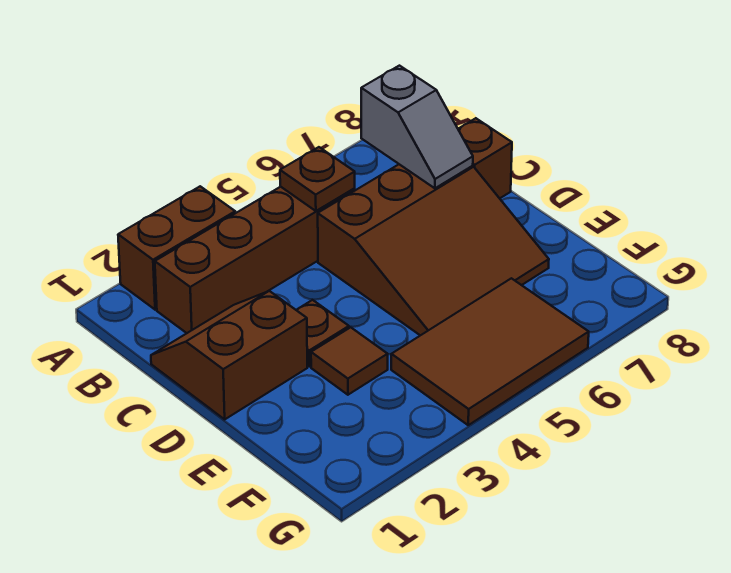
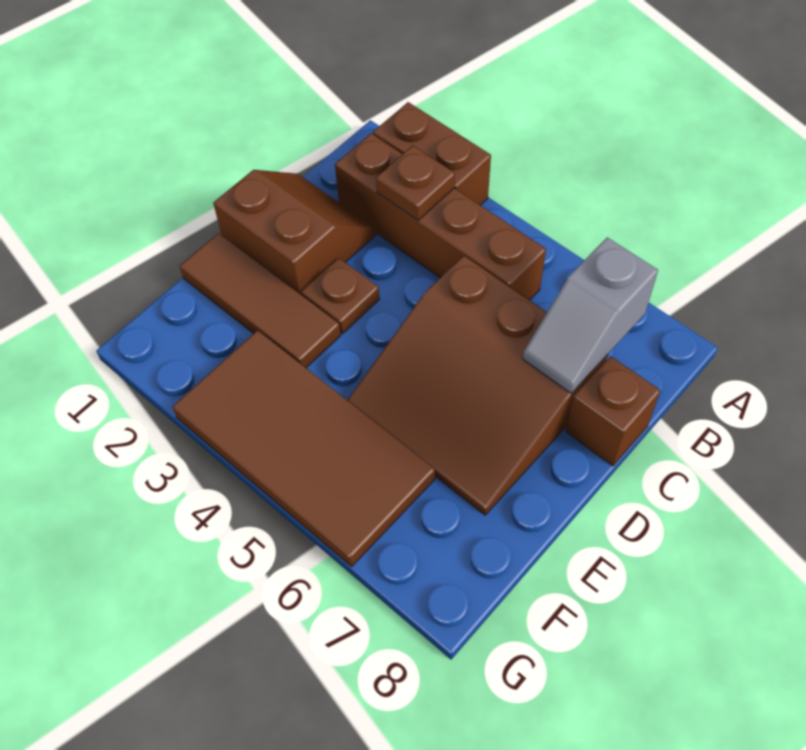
brown 1x1 plate [280,147,355,211] -> brown 1x1 plate moved to [376,146,455,220]
brown 1x1 tile [311,327,388,395] -> brown 1x3 tile [180,233,341,368]
brown 2x3 tile [391,278,589,425] -> brown 2x4 tile [172,330,435,567]

